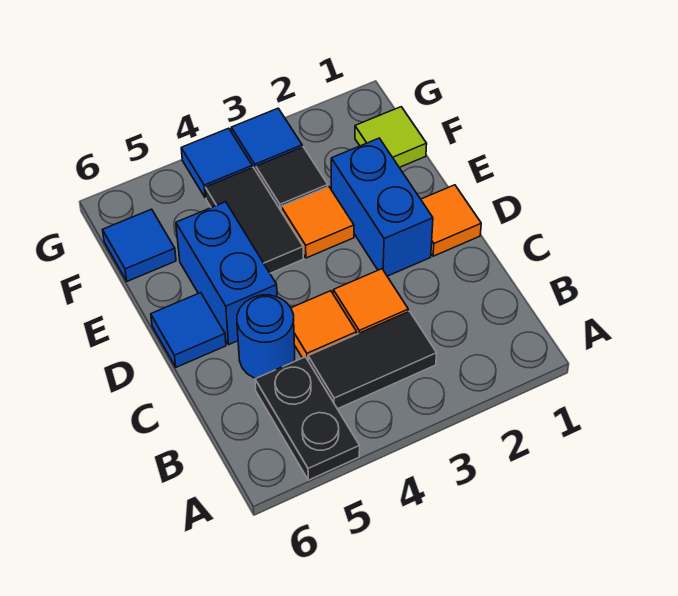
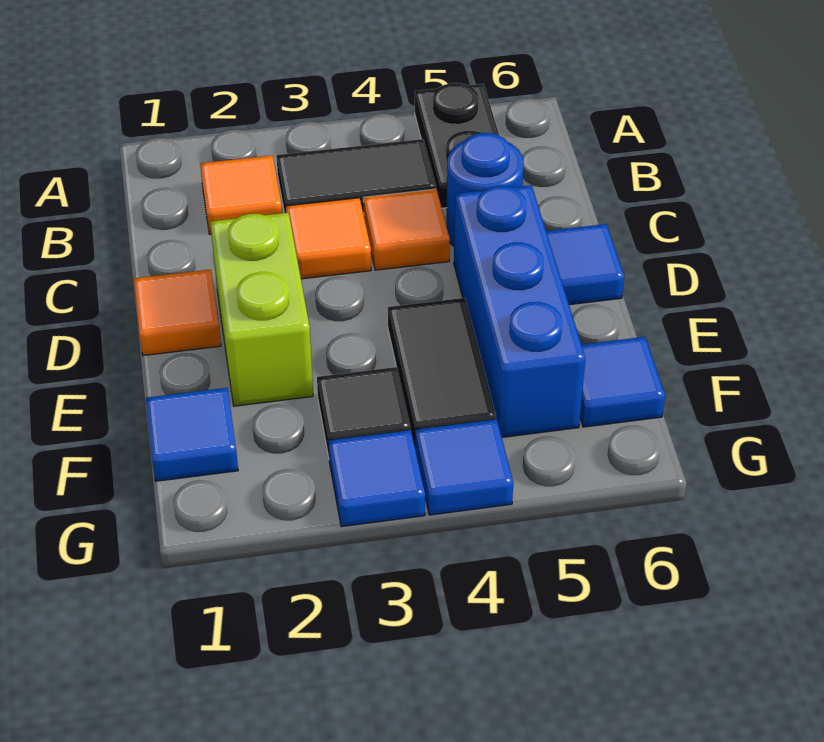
blue 1x2 brick [331,138,433,276] -> lime 1x2 brick [210,213,313,406]
blue 1x2 brick [176,202,277,344] -> blue 1x3 brick [454,185,586,437]
orange 1x1 tile [281,187,354,258] -> orange 1x1 tile moved to [200,155,282,234]
lime 1x1 tile [355,107,427,167] -> blue 1x1 tile [146,388,238,481]

